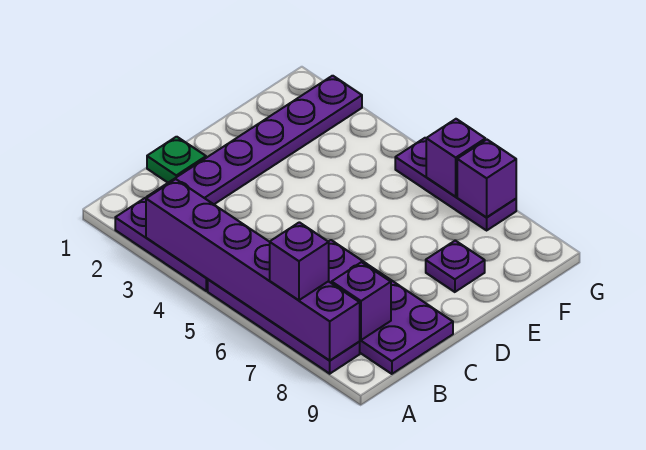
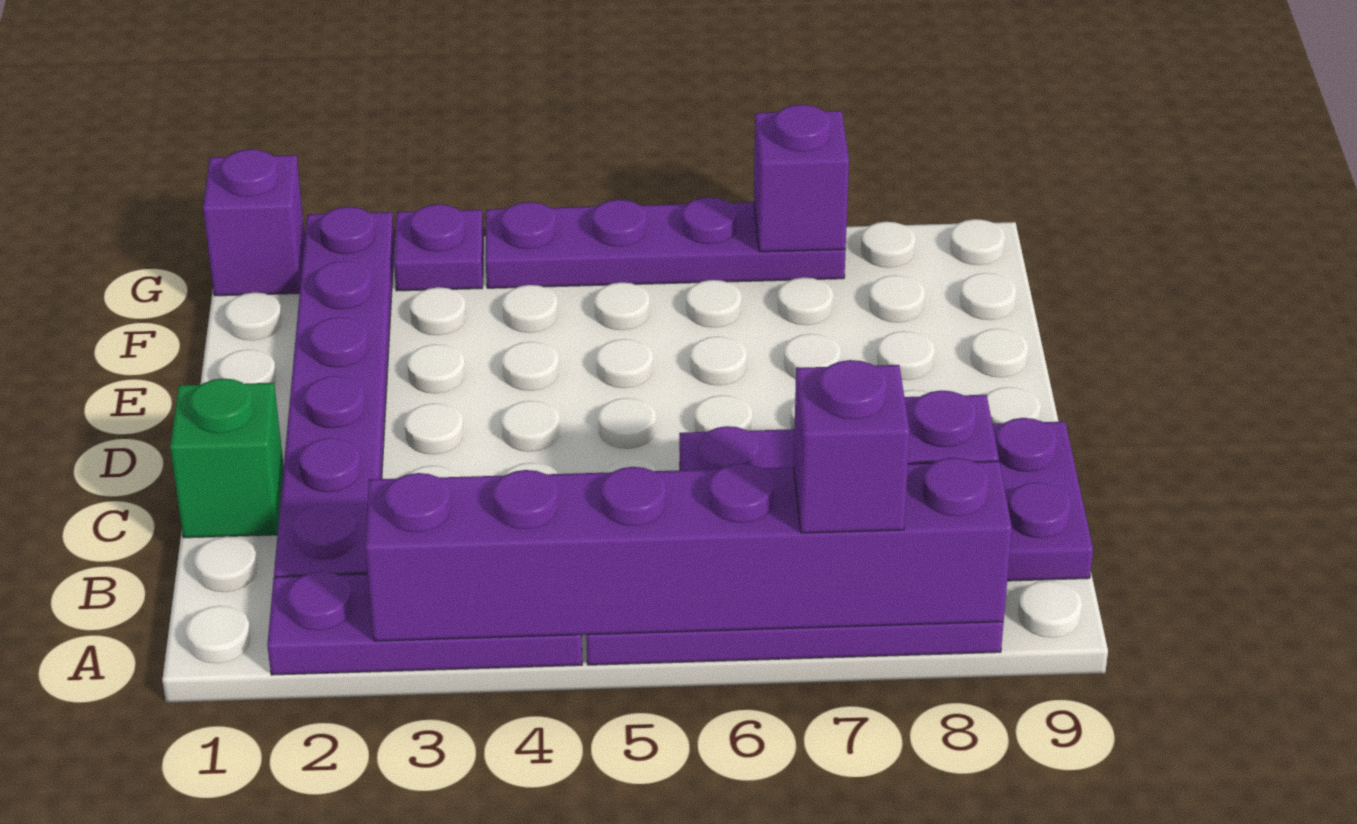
green 1x1 plate [147,137,206,183] -> green 1x1 brick [170,379,284,538]
purple 1x1 plate [426,240,485,292] -> purple 1x1 plate moved to [394,204,483,291]
purple 1x3 plate [395,138,516,230] -> purple 1x4 plate [485,197,846,288]
purple 1x1 brick [426,119,485,197] -> purple 1x1 brick moved to [203,149,305,296]

